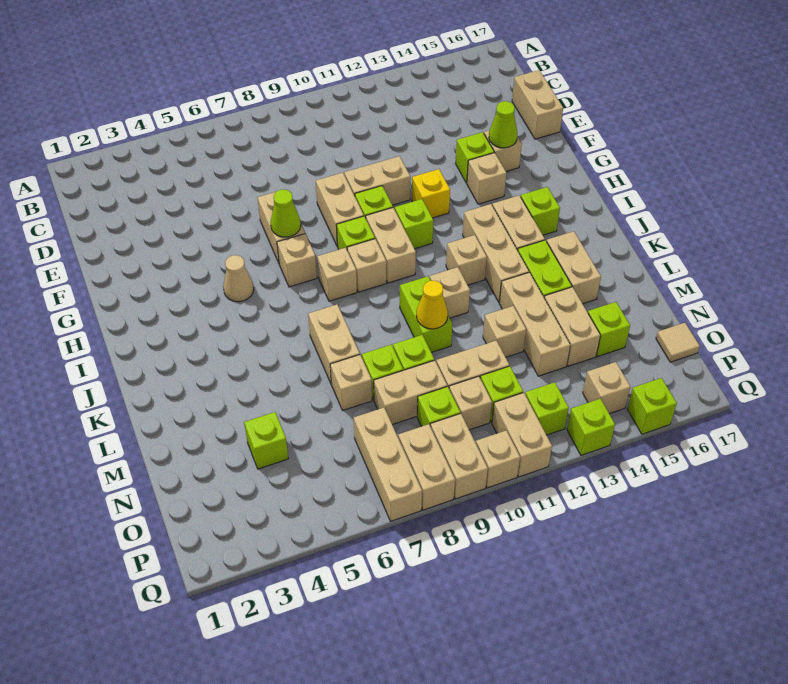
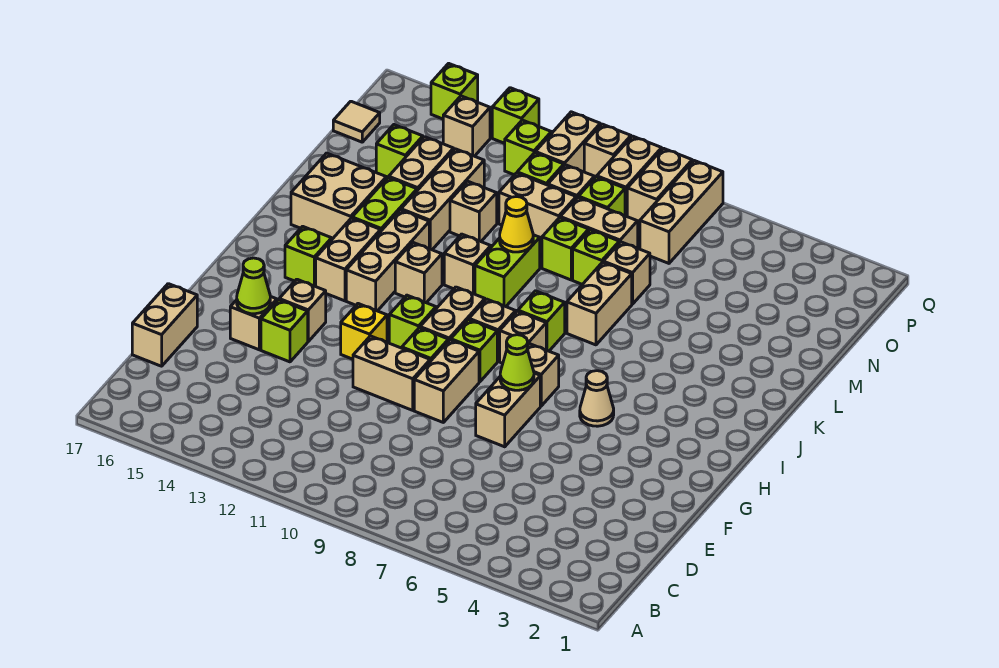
tan 1x2 brick [547,231,601,304] -> tan 2x2 brick [291,153,386,239]
lime 1x1 brick [244,412,288,469] -> lime 1x1 brick moved to [518,291,565,351]

